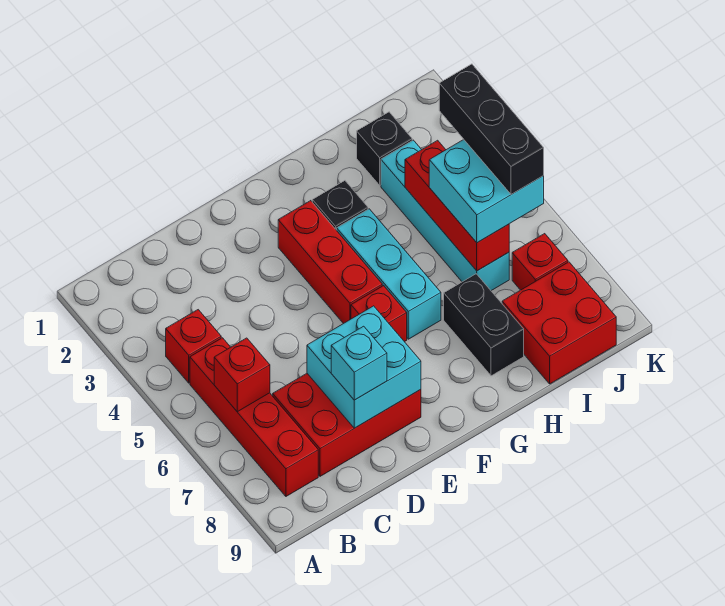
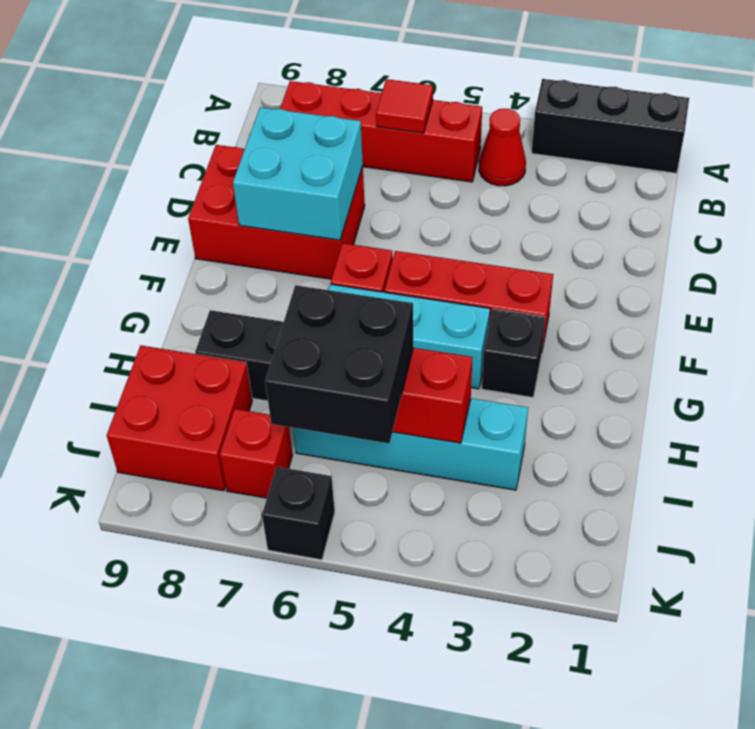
red 1x1 brick [166,310,221,383] -> red 1x1 cone [479,109,526,186]
red 1x1 brick [214,338,270,412] -> red 1x1 tile [376,79,433,133]
red 2x3 brick [273,374,421,476] -> red 2x3 brick turned to [188,145,365,279]
cyan 1x1 brick [331,326,387,400] -> none
black 1x1 brick [357,112,412,185] -> black 1x1 brick moved to [262,467,335,560]
cyan 2x2 brick [429,140,544,243] -> black 2x2 brick [265,285,413,443]
black 1x3 brick [439,64,544,194] -> black 1x3 brick moved to [532,79,689,173]

